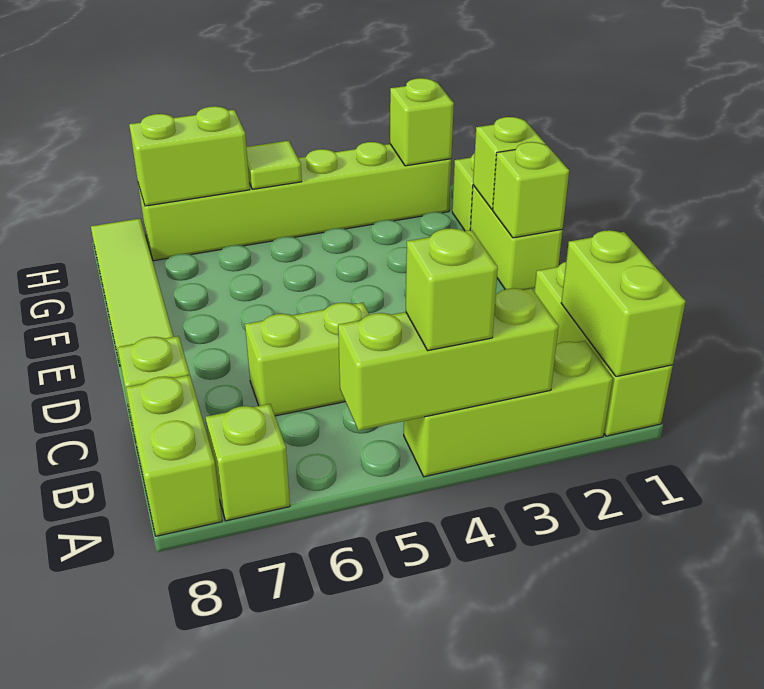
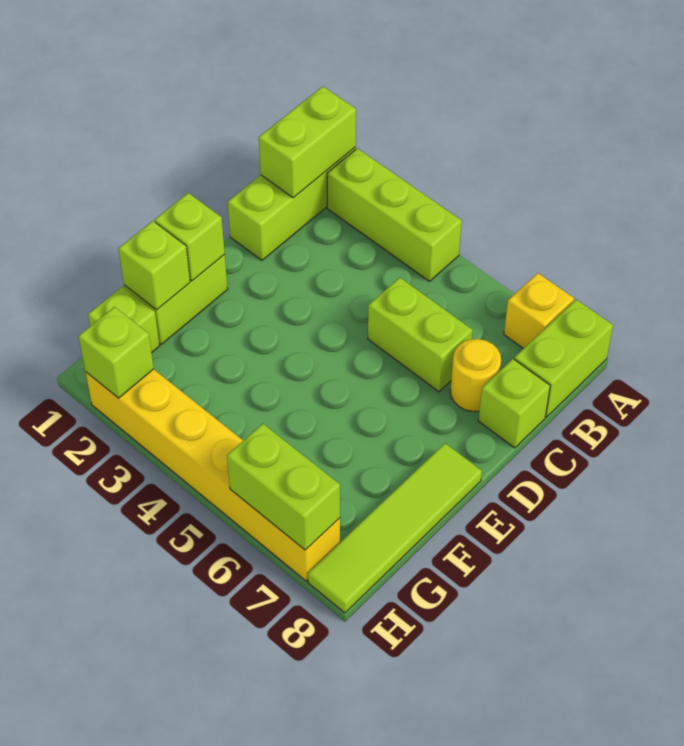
lime 1x3 brick [338,288,559,431] -> none
lime 1x1 brick [406,228,498,351] -> none
lime 1x1 brick [206,404,290,521] -> yellow 1x1 brick [504,273,574,349]
none -> yellow 1x1 round brick [450,339,501,411]
lime 1x6 brick [138,142,451,261] -> yellow 1x6 brick [86,369,340,581]
lime 1x1 tile [246,141,302,189] -> none

